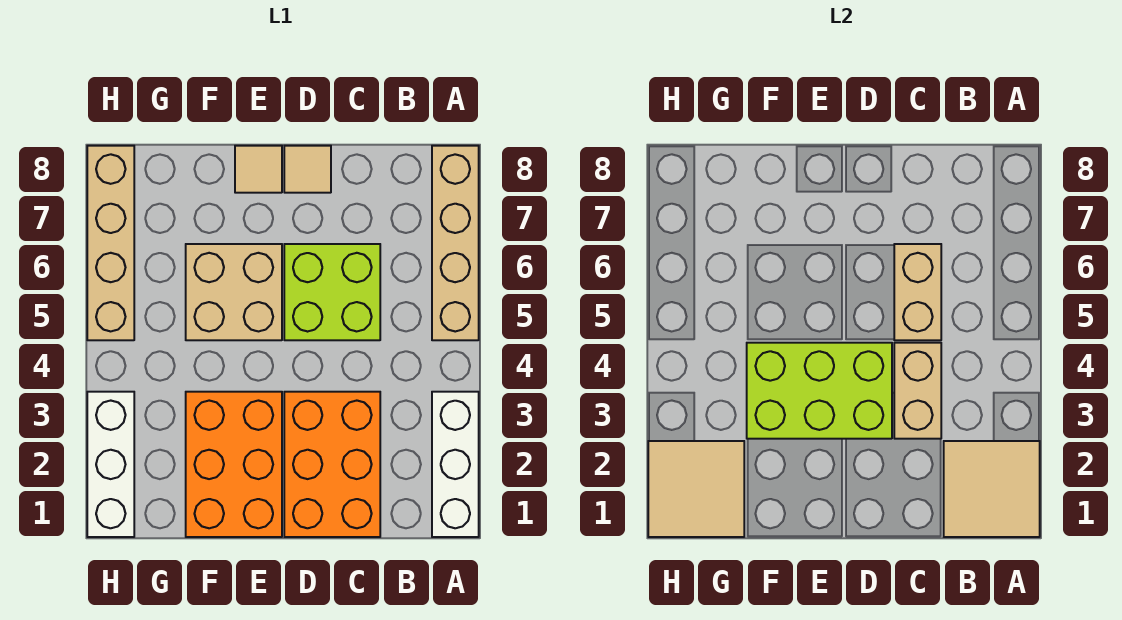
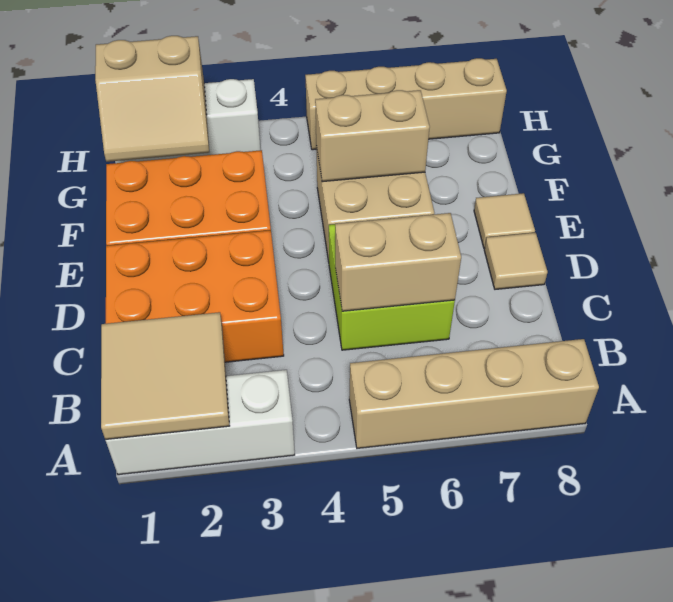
tan 1x2 brick [894,343,941,439] -> tan 1x2 brick moved to [315,90,430,182]
lime 2x3 brick [747,343,892,439] -> none
tan 2x2 tile [648,441,744,537] -> tan 2x2 slope [95,36,209,162]

